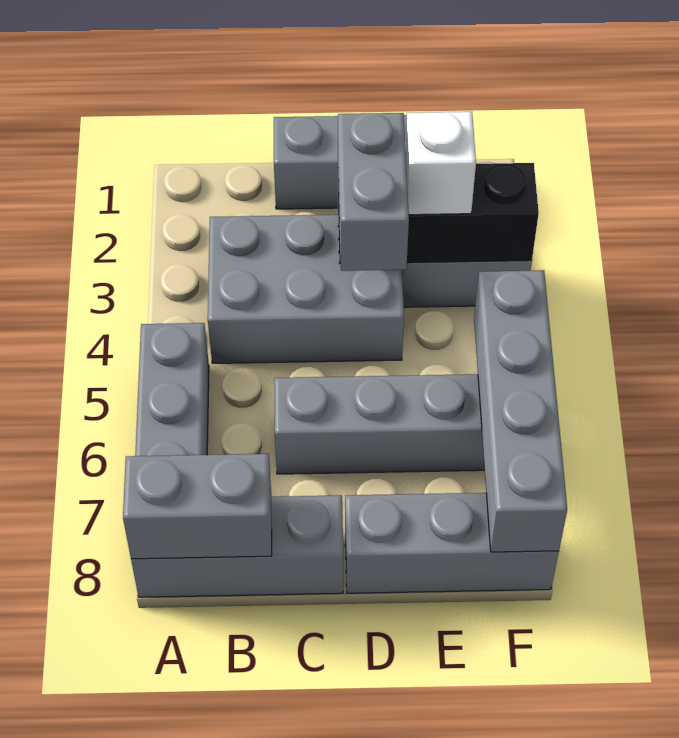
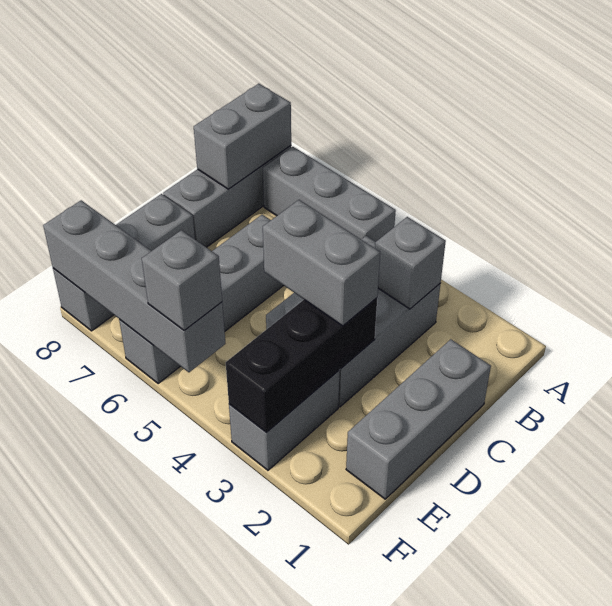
none -> grey 1x1 brick [375,217,446,309]
white 1x1 brick [405,112,476,215] -> none
none -> grey 1x1 brick [142,230,222,330]

